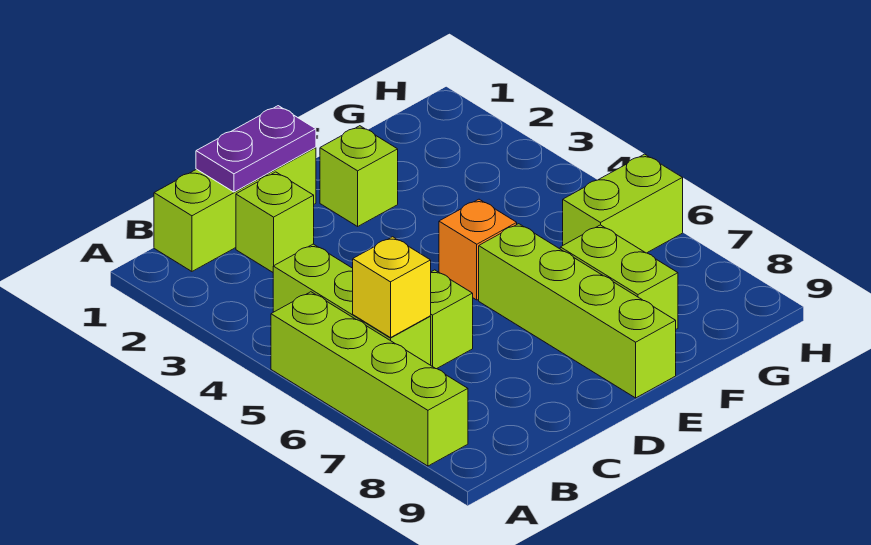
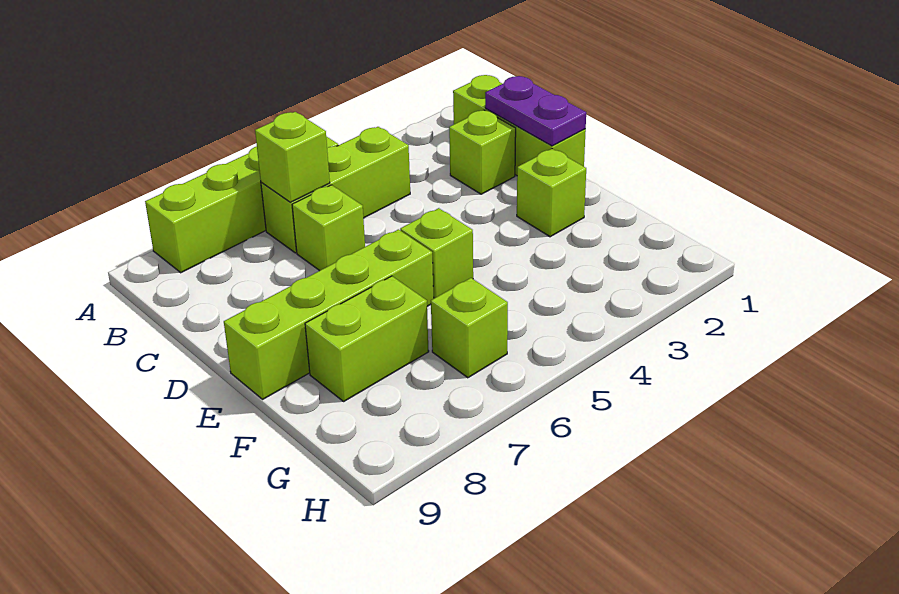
yellow 1x1 brick [353,237,431,338] -> lime 1x1 brick [255,112,330,202]
orange 1x1 brick [439,199,517,300] -> lime 1x1 brick [400,208,473,298]
lime 1x2 brick [563,154,683,253] -> lime 1x1 brick [431,278,508,378]

